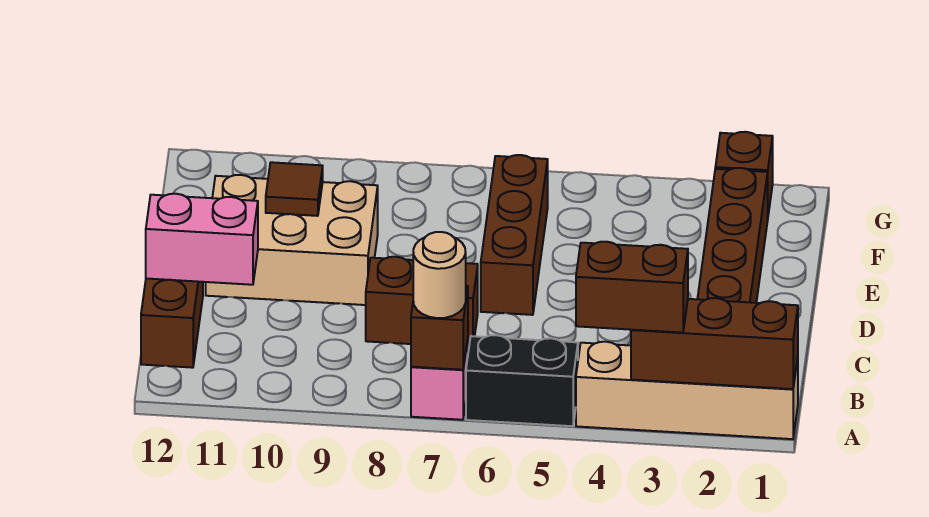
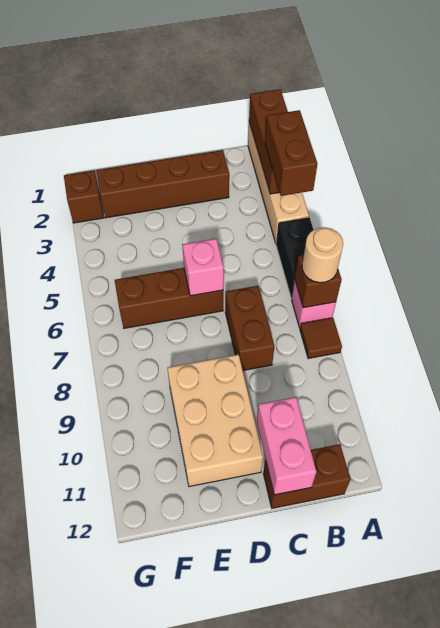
none -> pink 1x1 brick [182,239,224,296]
brown 1x1 tile [266,162,323,216] -> brown 1x1 tile moved to [300,317,342,358]

